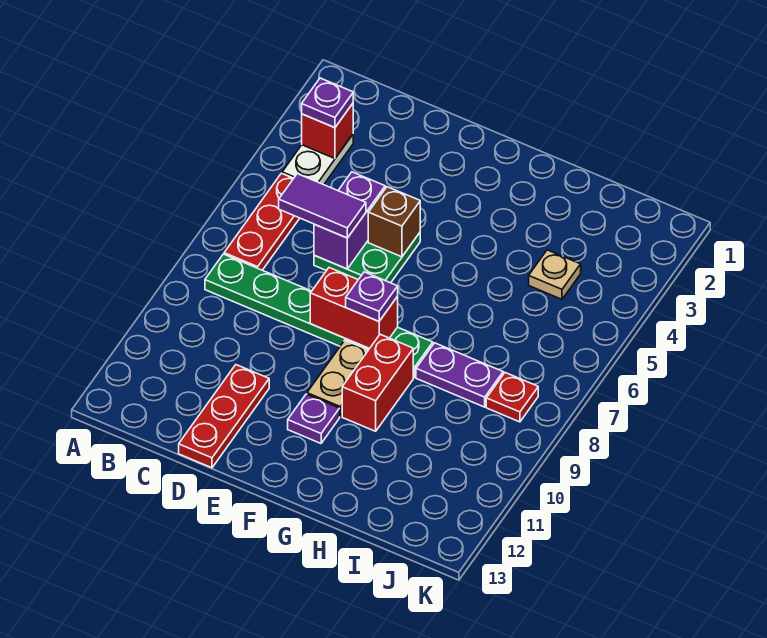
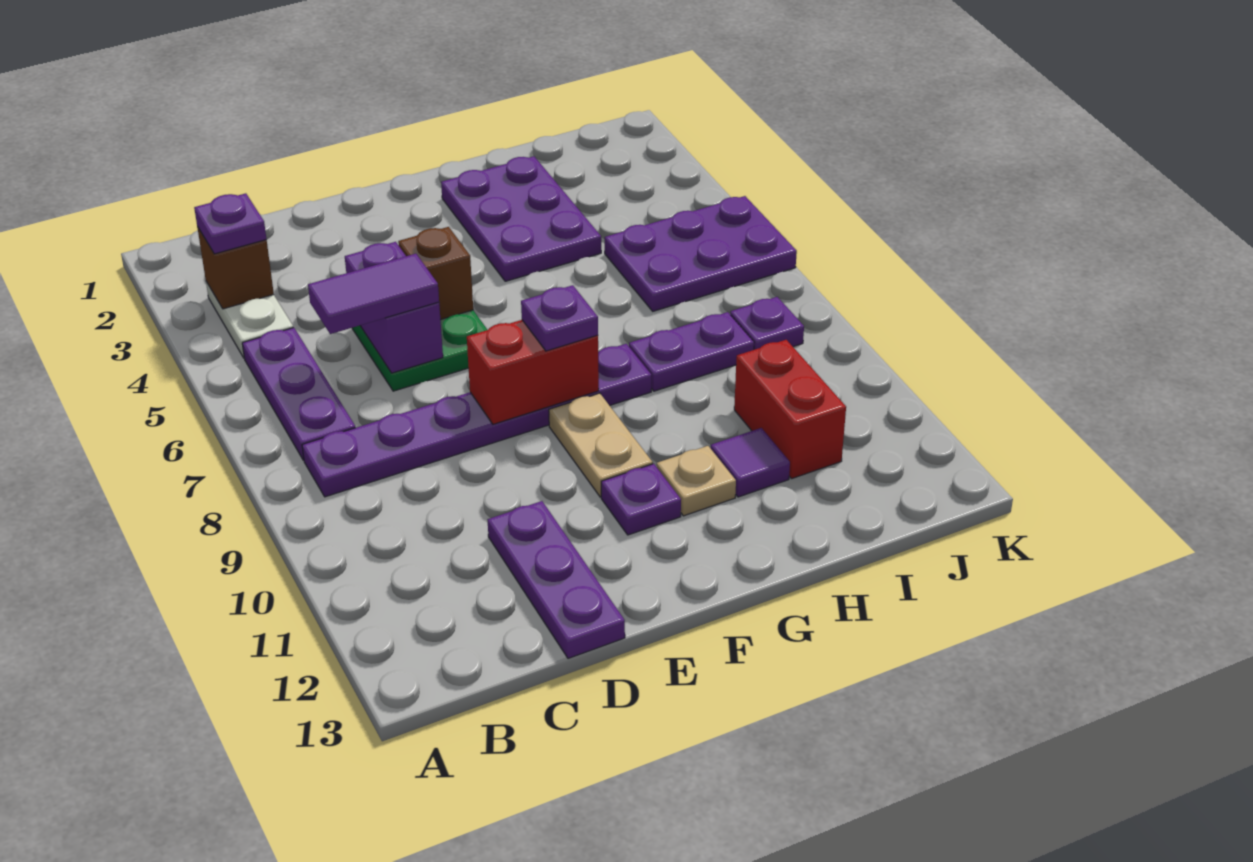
red 1x1 brick [302,104,353,159] -> brown 1x1 brick [197,227,274,309]
red 1x3 plate [224,173,300,270] -> purple 1x3 plate [242,328,355,460]
green 1x6 plate [205,254,433,377] -> purple 1x6 plate [302,344,651,497]
red 1x3 plate [179,365,269,468] -> purple 1x3 plate [488,501,625,658]
none -> purple 2x3 plate [441,156,601,281]
red 1x2 brick [342,334,413,431] -> red 1x2 brick moved to [734,340,846,478]
none -> purple 1x1 tile [711,428,790,497]
tan 1x1 plate [529,250,581,299] -> tan 1x1 plate moved to [657,446,736,516]
none -> purple 2x3 plate [605,196,797,311]
red 1x1 plate [486,373,538,422] -> purple 1x1 plate [730,297,804,350]

